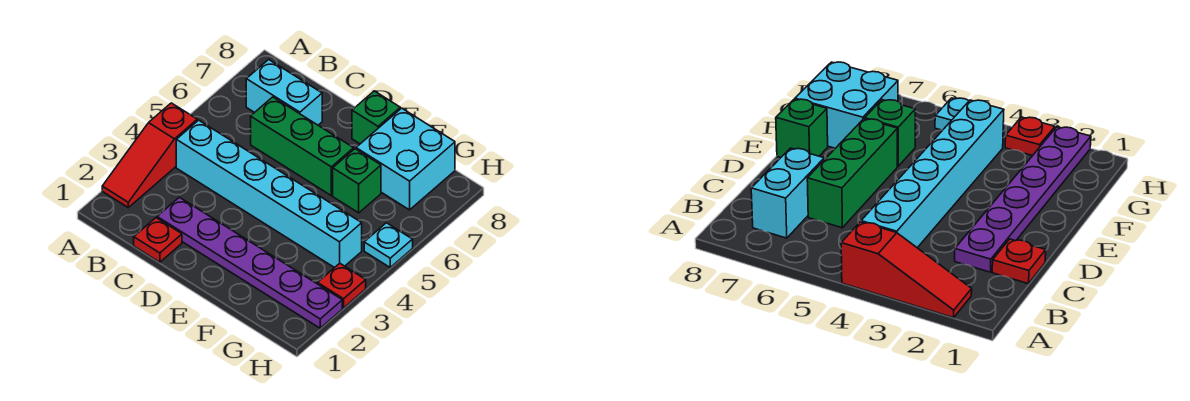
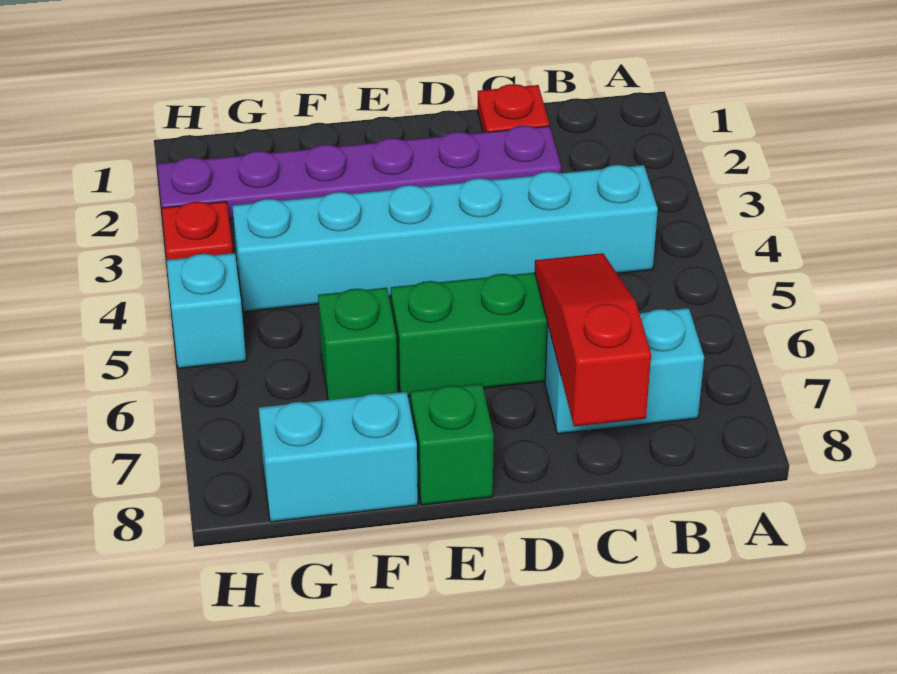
red 1x3 slope [102,103,197,207] -> red 1x3 slope moved to [535,253,651,426]
cyan 2x2 brick [356,108,455,210] -> cyan 1x2 brick [259,392,418,522]
cyan 1x1 plate [364,223,413,267] -> cyan 1x1 brick [167,253,246,369]

